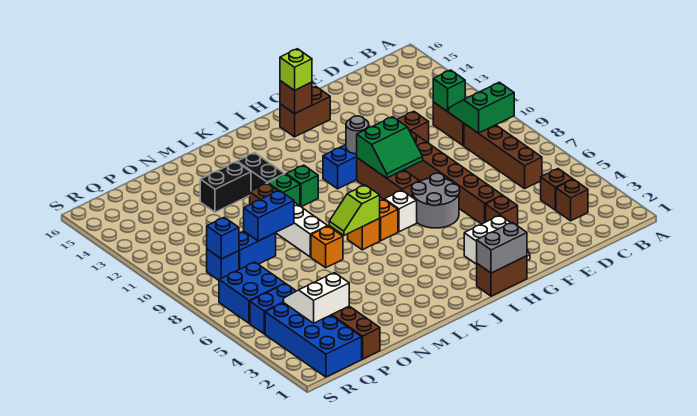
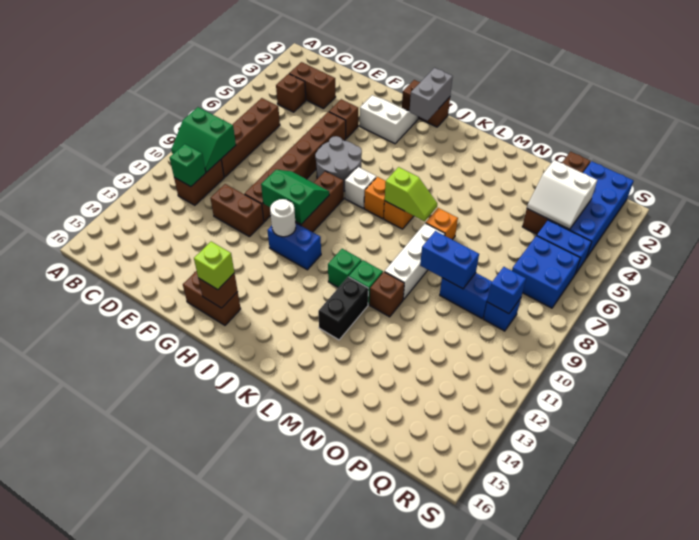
brown 1x1 brick [556,179,588,221] -> brown 1x2 brick [289,62,336,109]
grey 1x2 brick [477,222,527,273] -> grey 1x2 brick turned to [409,68,453,121]
grey 1x1 round brick [346,116,369,154] -> white 1x1 round brick [270,199,296,237]
black 1x2 brick [200,162,251,212] -> none

